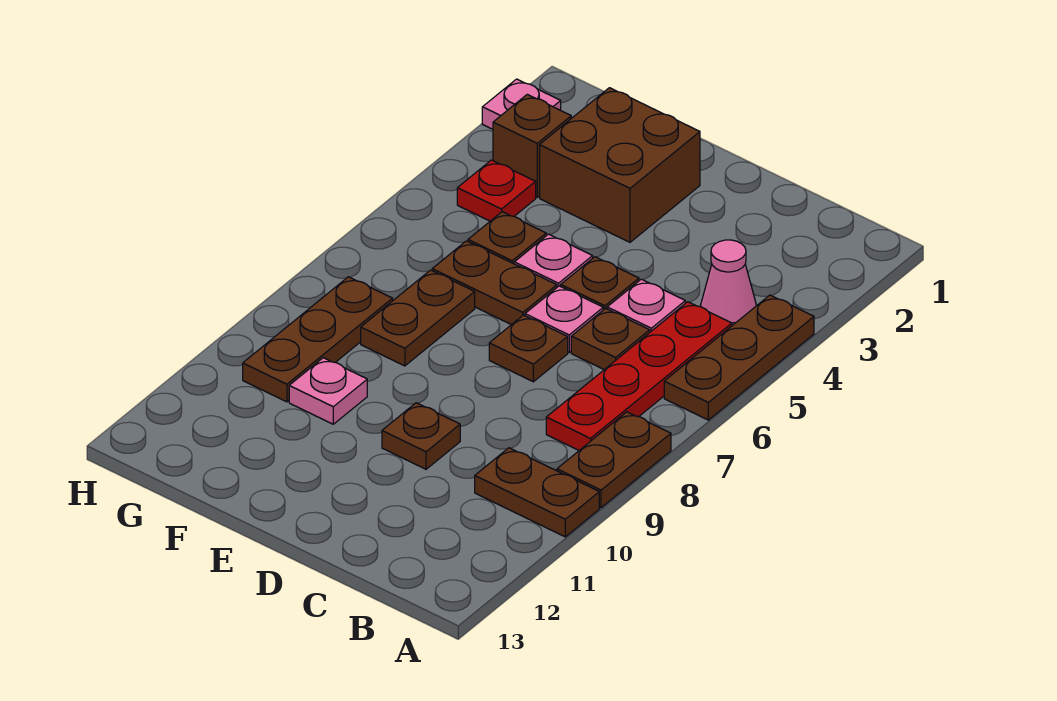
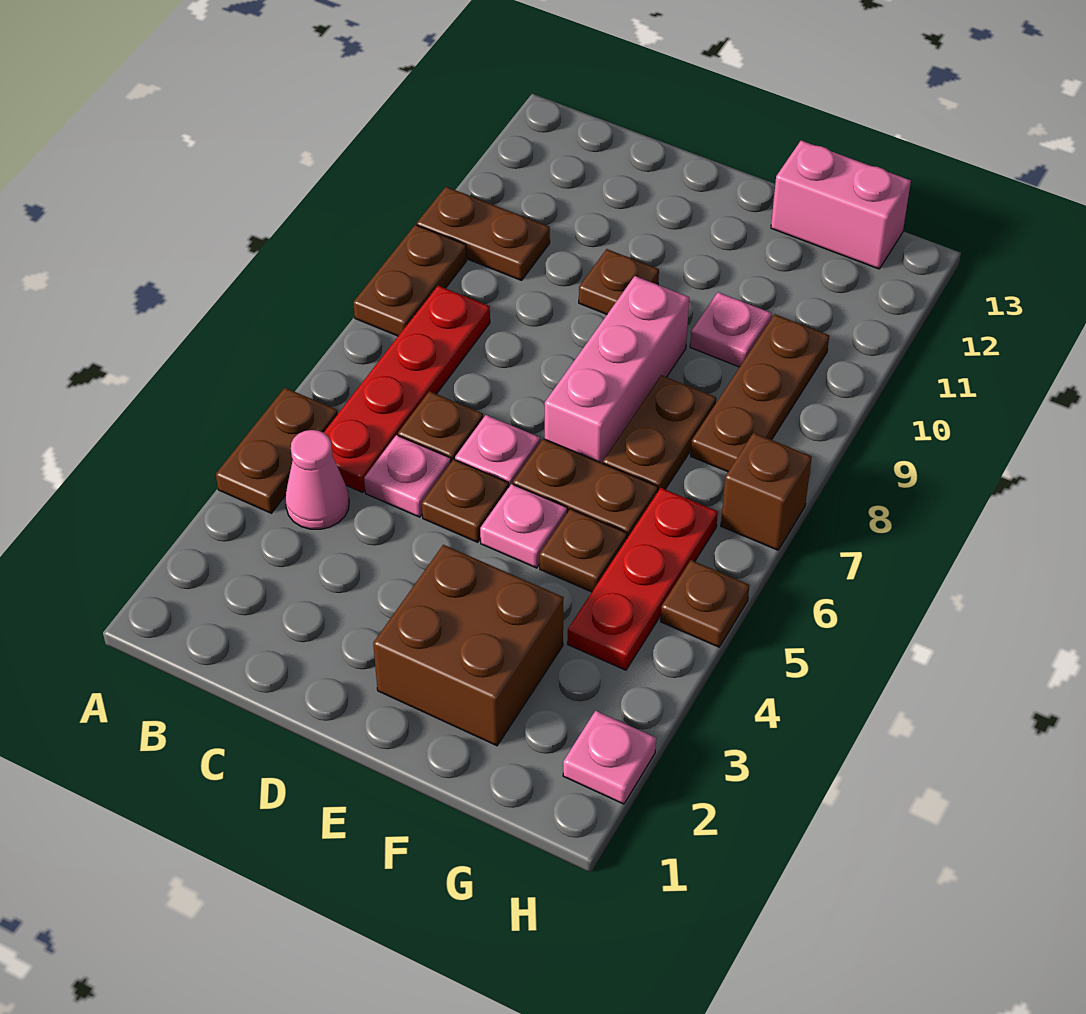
brown 1x3 plate [664,295,814,420] -> brown 1x2 plate [216,388,338,513]
brown 1x1 plate [489,315,568,382] -> brown 1x1 plate moved to [661,560,750,647]
none -> pink 1x3 brick [545,276,689,463]
none -> pink 1x2 brick [771,140,911,269]
brown 1x1 brick [493,94,571,197] -> brown 1x1 brick moved to [721,433,812,550]
red 1x1 plate [457,160,536,221] -> red 1x3 plate [568,488,718,670]

